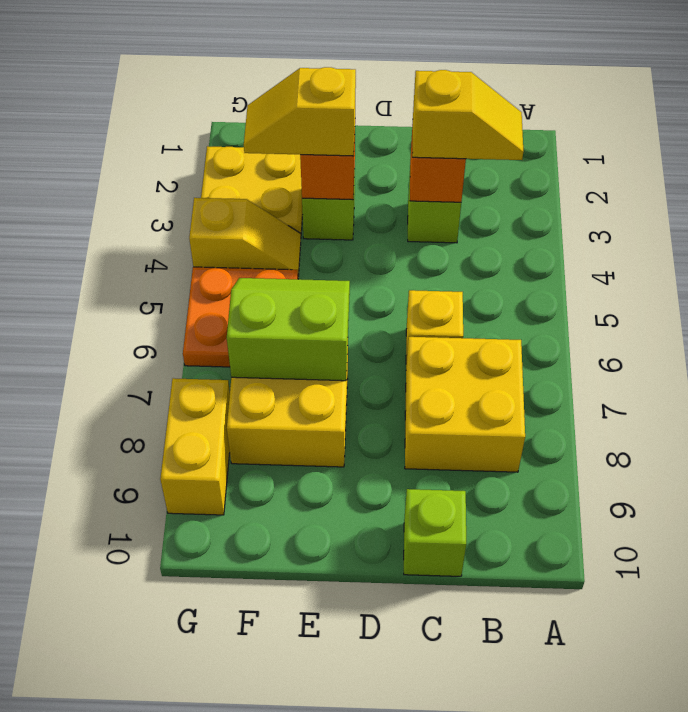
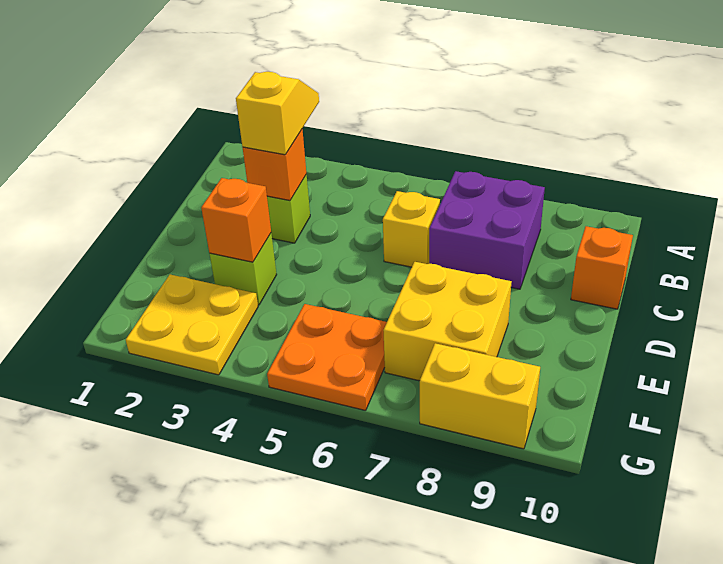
yellow 2x2 brick [405,337,525,472] -> purple 2x2 brick [429,171,545,289]
lime 1x1 brick [404,489,466,576] -> orange 1x1 brick [571,226,633,309]
yellow 1x2 slope [244,67,356,156] -> none
lime 2x2 slope [227,278,350,381] -> none
yellow 1x2 slope [189,198,301,277] -> none

